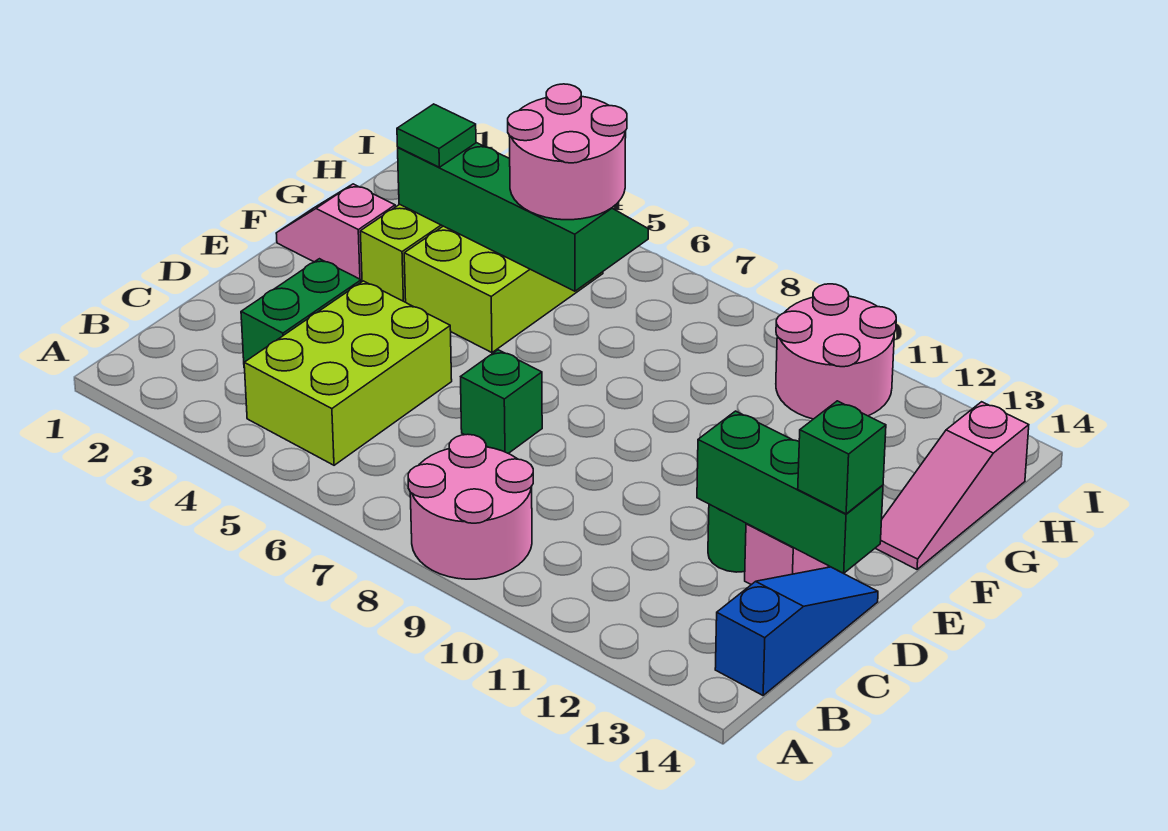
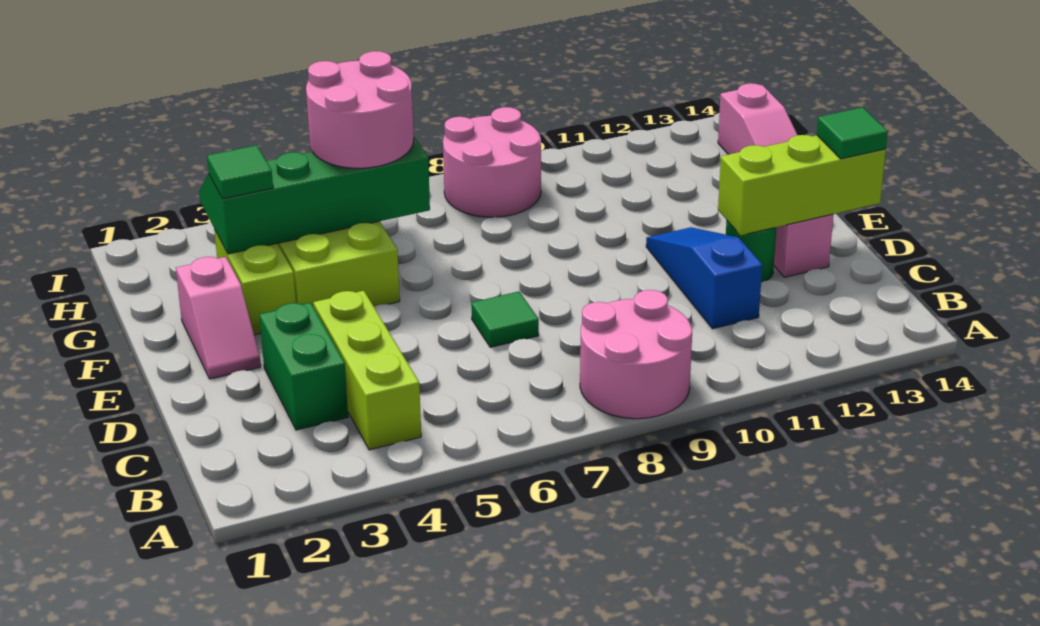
lime 2x3 brick [244,281,452,465] -> lime 1x3 brick [313,291,421,450]
blue 1x3 slope [715,567,878,695] -> blue 1x3 slope moved to [646,227,762,329]
green 1x1 brick [461,350,542,453] -> green 1x1 tile [471,291,539,347]
green 1x3 brick [697,411,883,573] -> lime 1x3 brick [718,135,886,235]
green 1x1 brick [798,401,886,514] -> green 1x1 tile [817,107,888,159]
pink 1x2 slope [276,184,395,282] -> pink 1x2 slope turned to [176,257,261,379]
pink 2x2 round brick [776,284,896,419] -> pink 2x2 round brick moved to [443,107,541,217]

